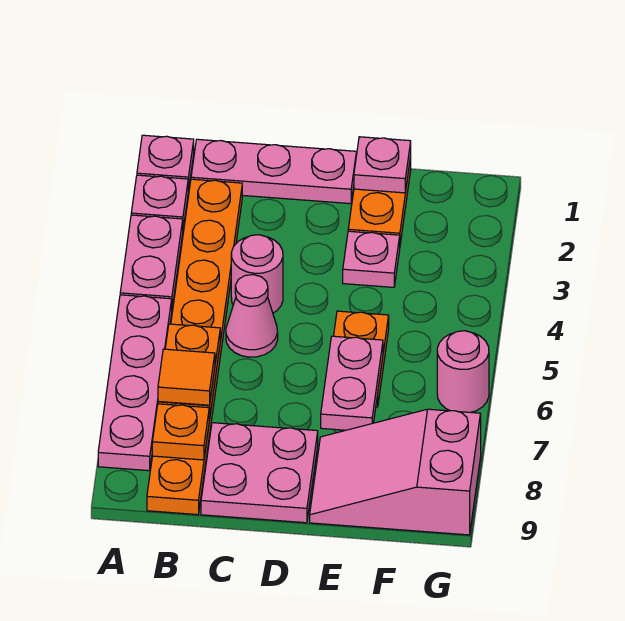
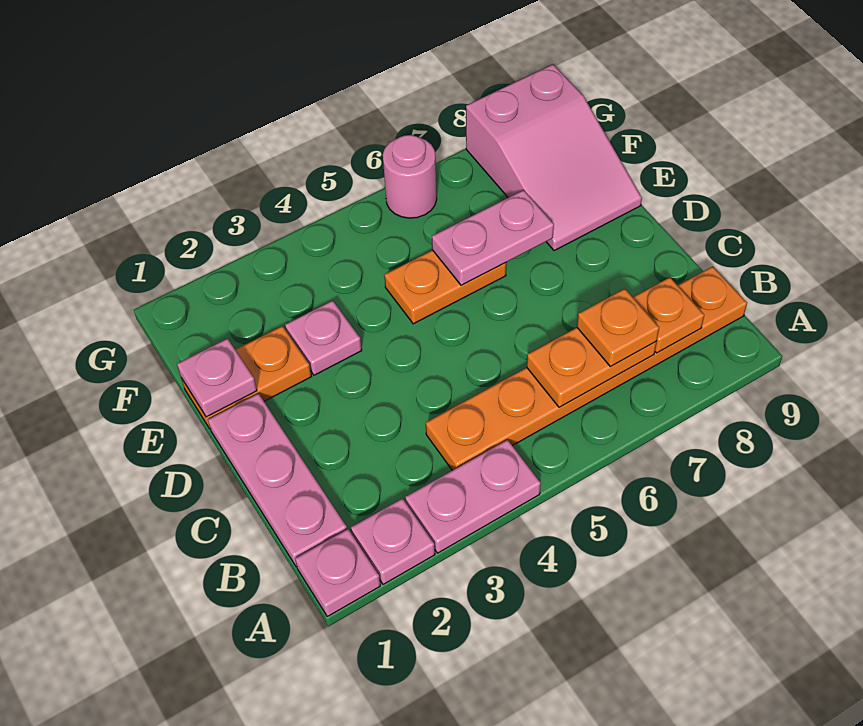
pink 1x4 plate [98,295,172,471] -> none
orange 1x8 plate [147,179,242,515] -> orange 1x6 plate [426,266,747,470]
orange 1x1 tile [158,349,215,405] -> orange 1x1 plate [577,289,659,367]
pink 1x1 round brick [231,235,283,313] -> none
pink 1x1 cone [226,275,278,357] -> none
pink 2x2 plate [201,423,318,523] -> none

